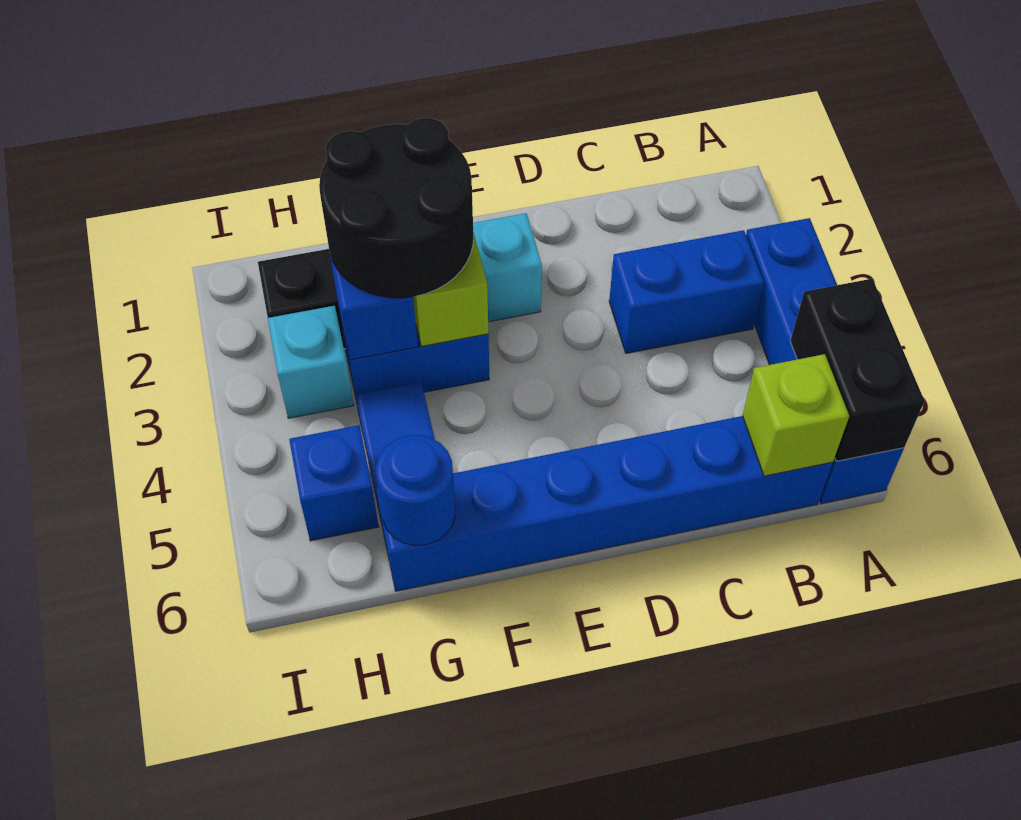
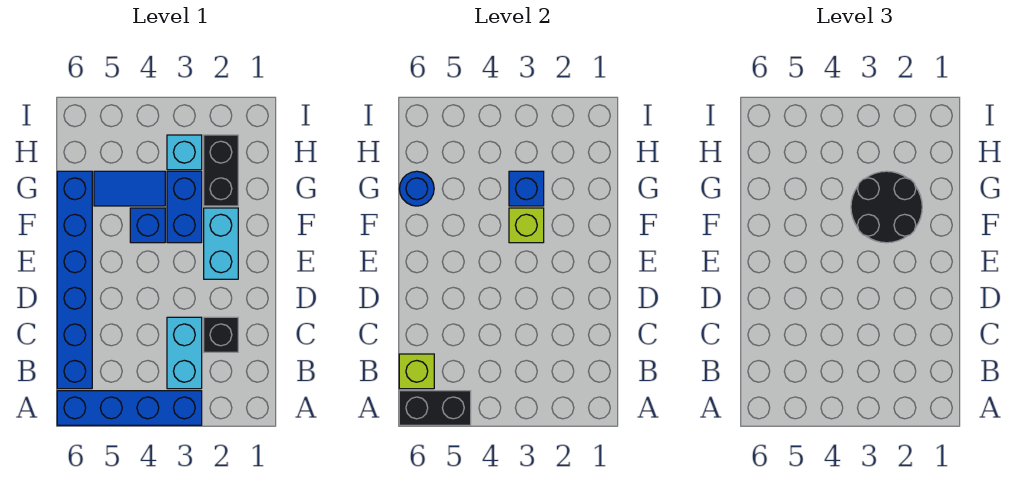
blue 1x2 brick [609,230,764,354] -> cyan 1x2 brick [167,317,202,389]
none -> black 1x1 brick [204,317,238,352]
blue 1x1 brick [289,425,379,541] -> blue 1x1 brick moved to [130,208,165,243]

